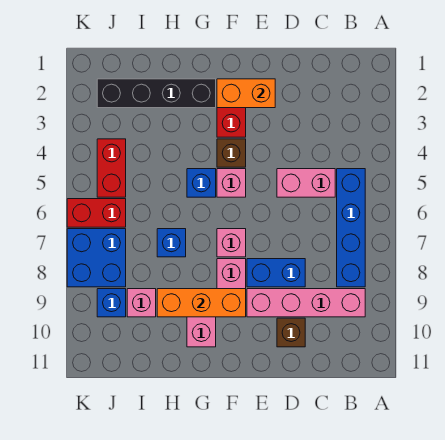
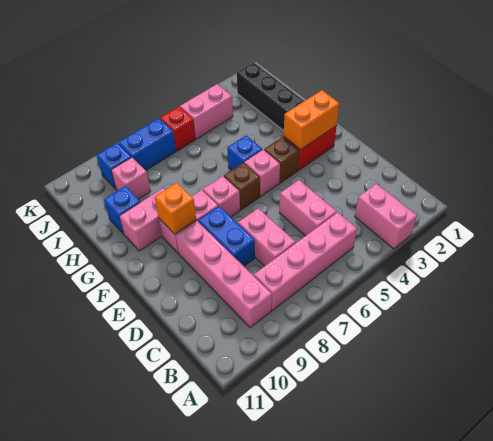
none -> pink 1x2 brick [355,184,417,249]
blue 1x4 brick [337,169,365,287] -> pink 1x4 brick [254,212,357,310]
none -> pink 1x2 brick [238,208,296,266]
brown 1x1 brick [277,318,305,347] -> brown 1x1 brick moved to [224,163,260,210]
orange 1x2 brick [217,79,275,108] -> orange 1x2 brick turned to [284,90,339,150]
orange 1x3 brick [157,289,246,317] -> orange 1x1 brick [155,183,196,234]
blue 1x1 brick [157,229,186,257] -> blue 1x1 brick moved to [104,186,140,234]
red 1x2 brick [97,139,126,197] -> pink 1x2 brick [180,84,233,139]
red 1x2 brick [67,199,126,227] -> red 1x1 brick [160,107,196,151]
blue 2x2 brick [67,229,126,287] -> blue 1x2 brick [118,118,176,170]

